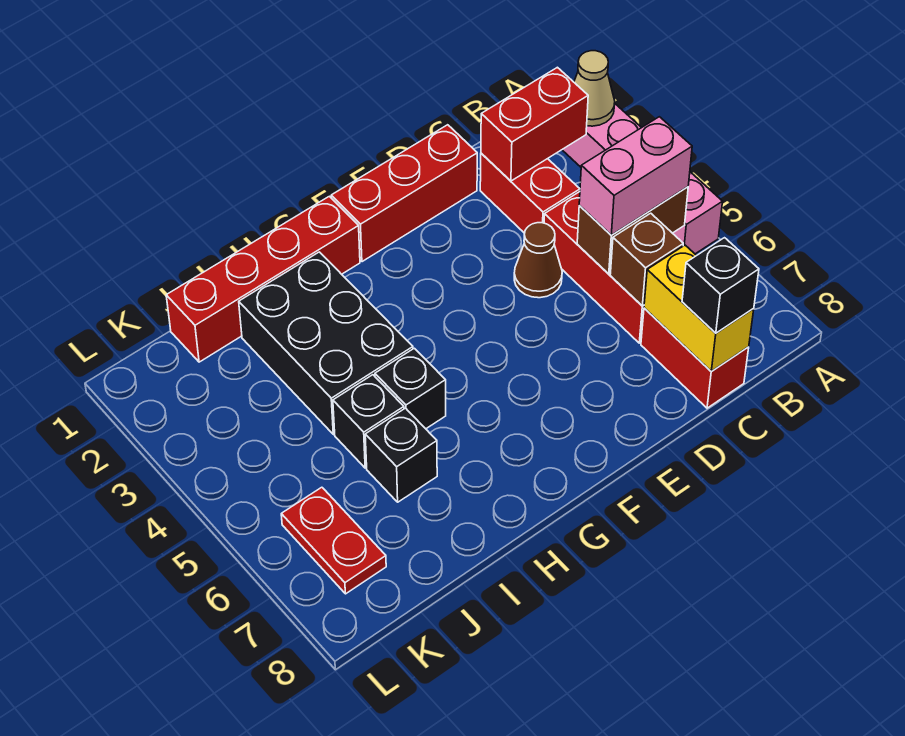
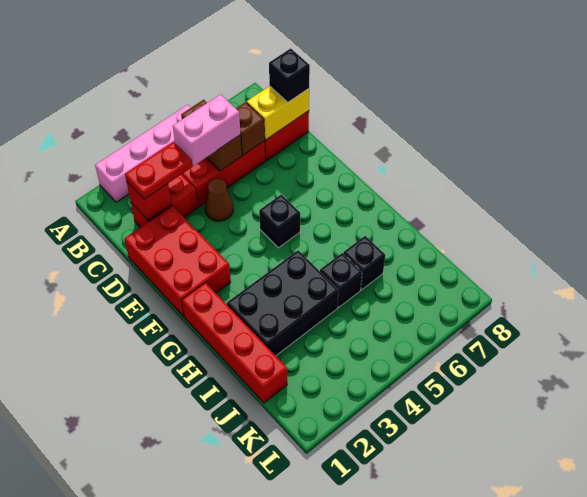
tan 1x1 cone [574,51,615,126] -> none
red 1x2 brick [481,67,588,181] -> red 1x1 brick [127,182,171,220]
pink 1x2 brick [579,117,692,235] -> pink 1x2 brick turned to [173,94,241,166]
red 1x3 brick [331,125,477,262] -> red 2x3 brick [125,206,231,316]
black 1x1 brick [375,348,446,429] -> black 1x1 brick moved to [259,194,300,248]
red 1x2 plate [281,487,386,594] -> red 1x2 plate moved to [125,142,193,199]

